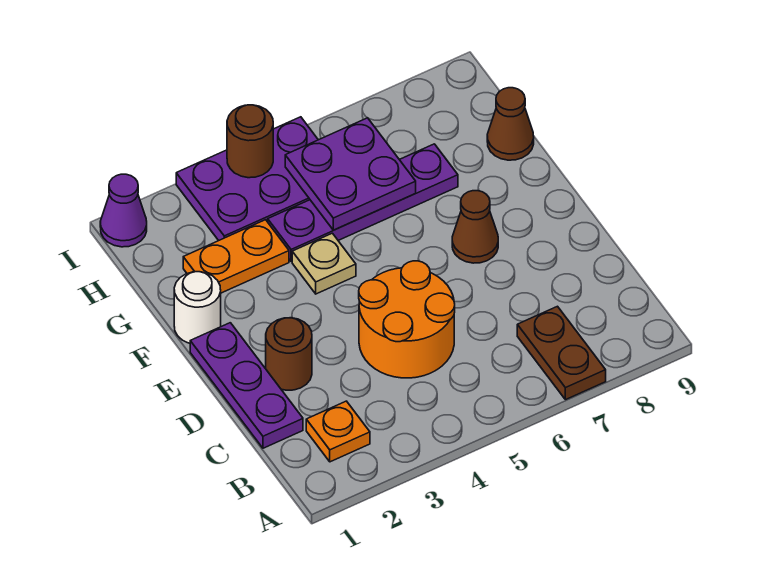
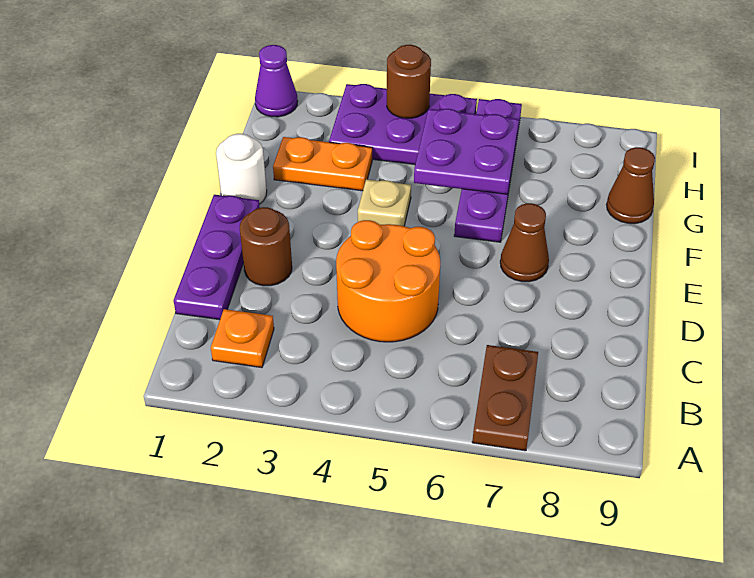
purple 1x4 plate [268,144,458,262] -> purple 1x4 plate turned to [454,99,522,242]

